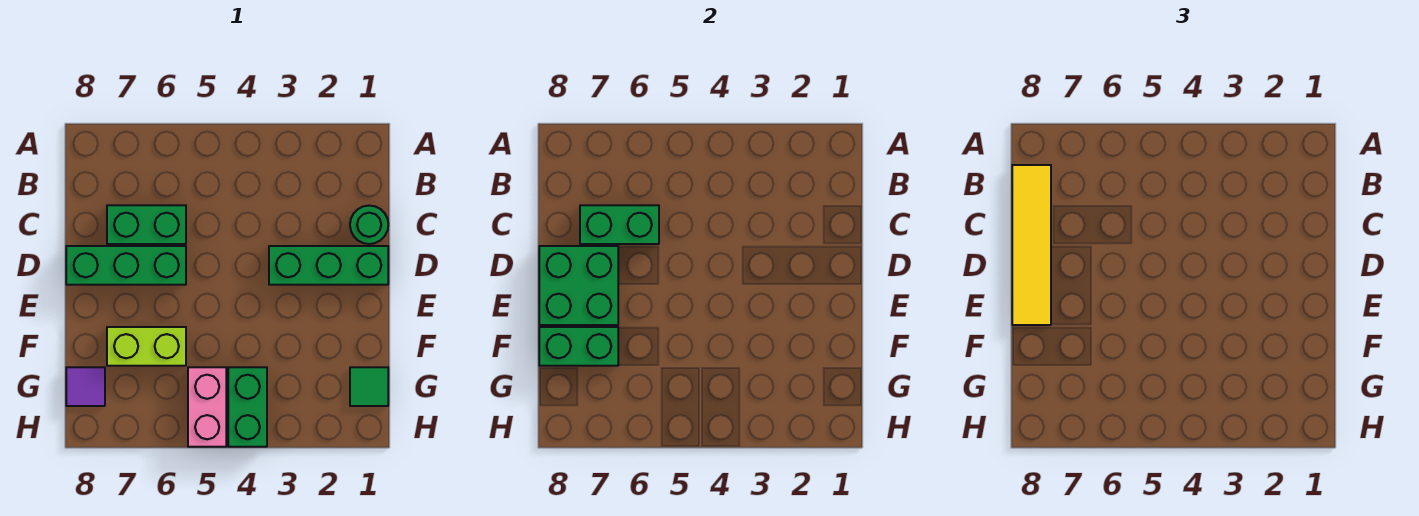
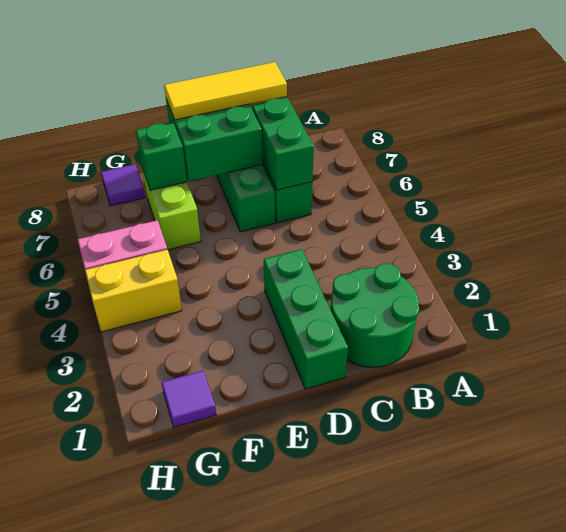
yellow 1x4 tile [1012,165,1051,325] -> yellow 1x3 tile [164,62,287,120]
green 1x1 round brick [350,206,388,244] -> green 2x2 round brick [330,263,419,367]
green 1x2 brick [539,327,618,366] -> green 1x1 brick [136,122,187,190]
green 1x1 tile [350,367,388,406] -> purple 1x1 tile [161,371,216,427]
green 1x2 brick [228,367,267,447] -> yellow 1x2 brick [85,250,182,332]

